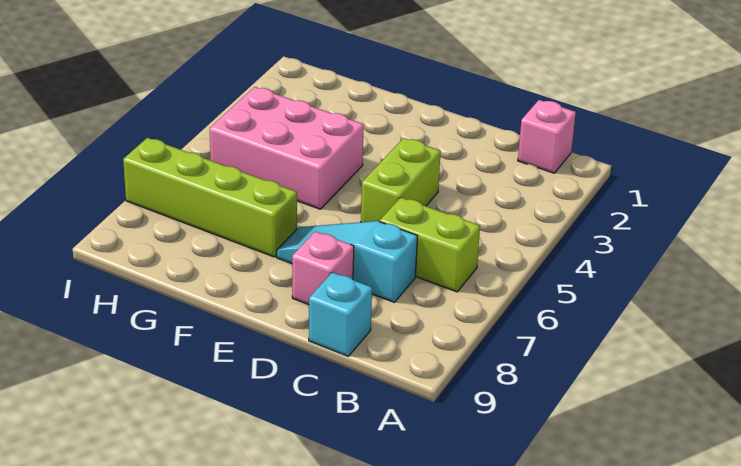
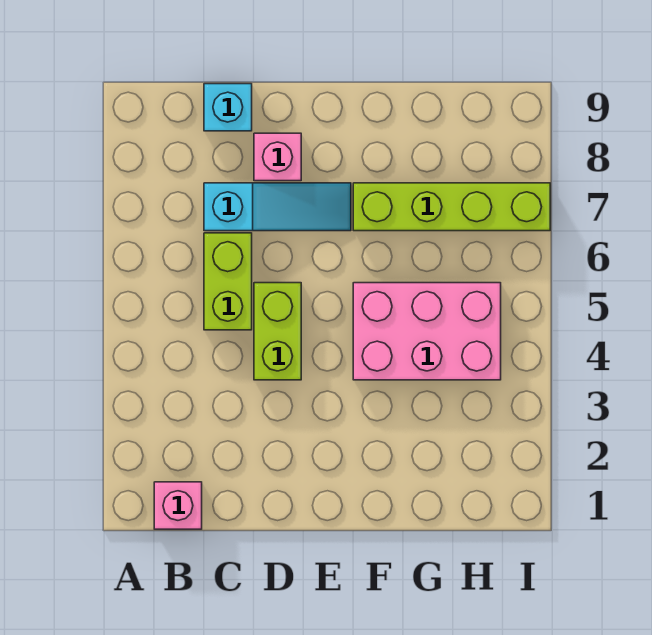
lime 1x2 brick [380,197,480,292] -> lime 1x2 brick turned to [204,233,252,330]

